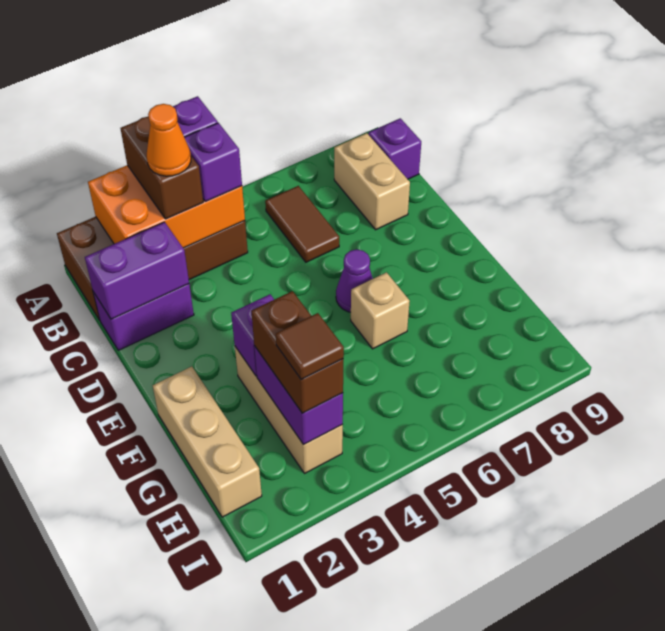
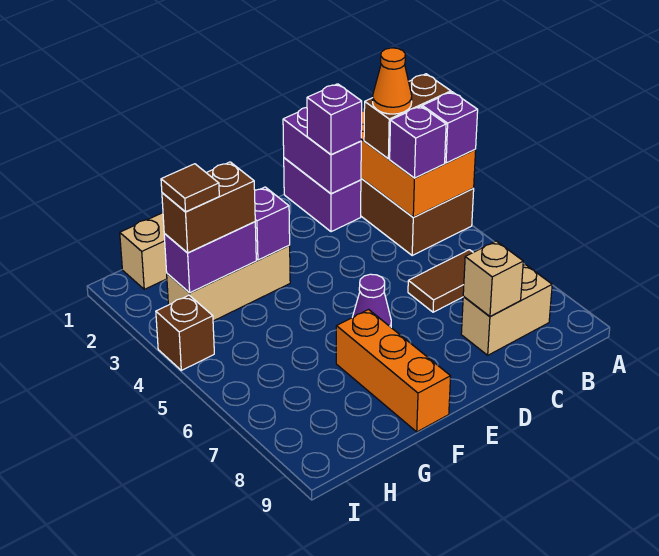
purple 1x1 brick [368,118,421,179] -> purple 1x1 brick moved to [307,84,362,155]
tan 1x1 brick [351,272,410,349] -> tan 1x1 brick moved to [463,241,523,317]
none -> orange 1x3 brick [336,310,451,432]
none -> brown 1x1 brick [156,295,214,370]

